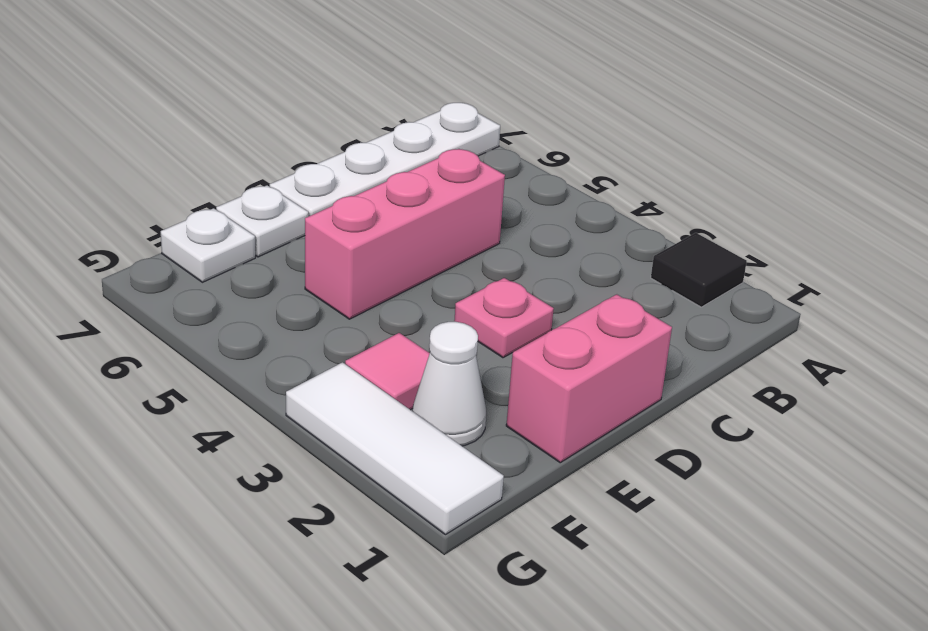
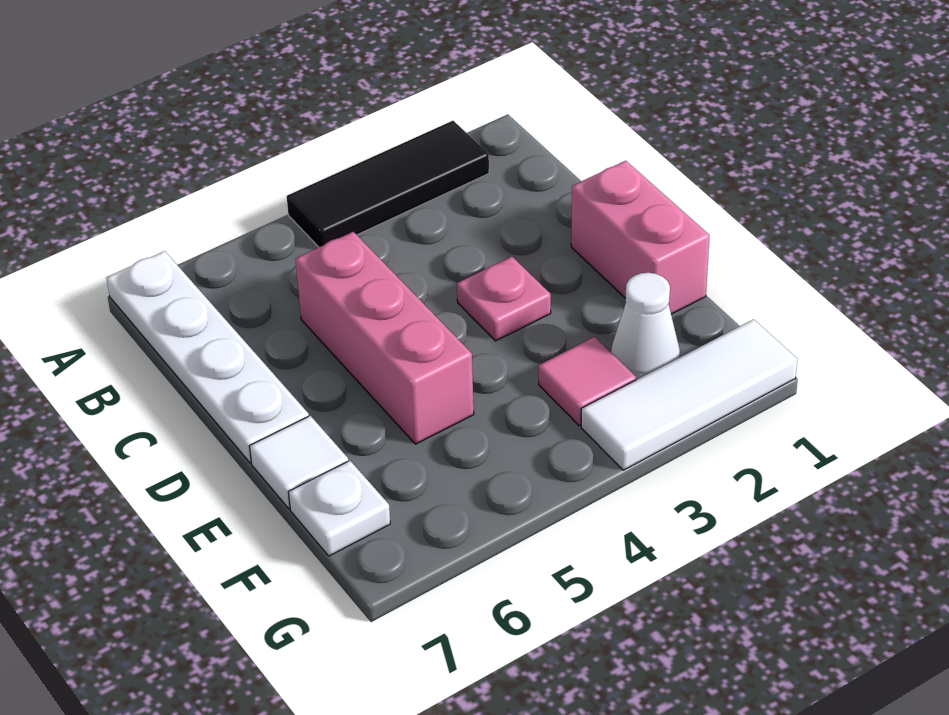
black 1x1 tile [651,233,747,307] -> black 1x3 tile [287,121,489,247]
white 1x1 plate [216,185,308,257] -> white 1x1 tile [250,416,348,509]

